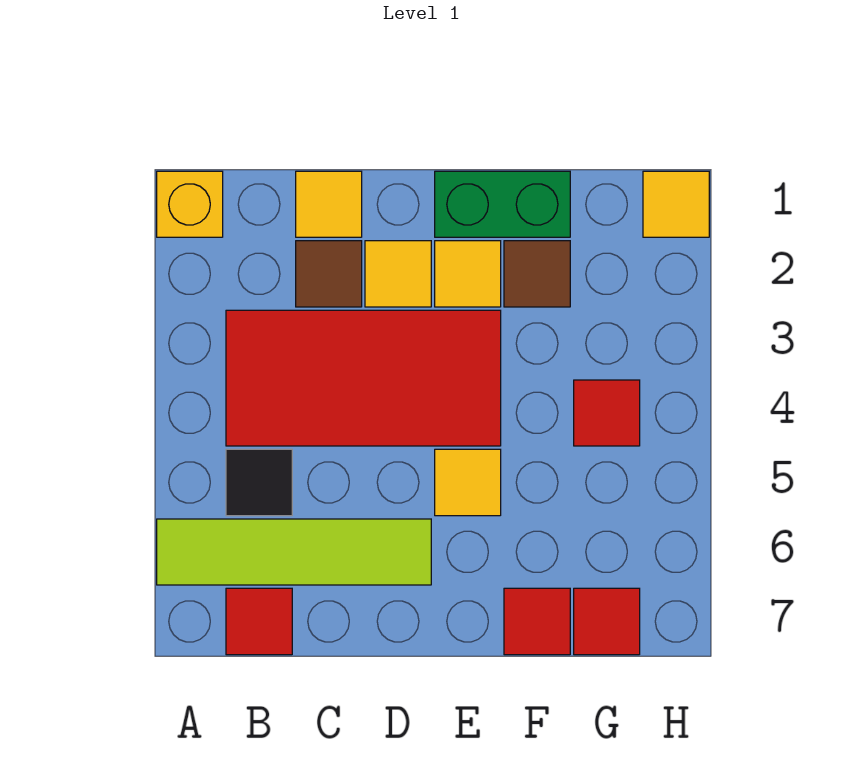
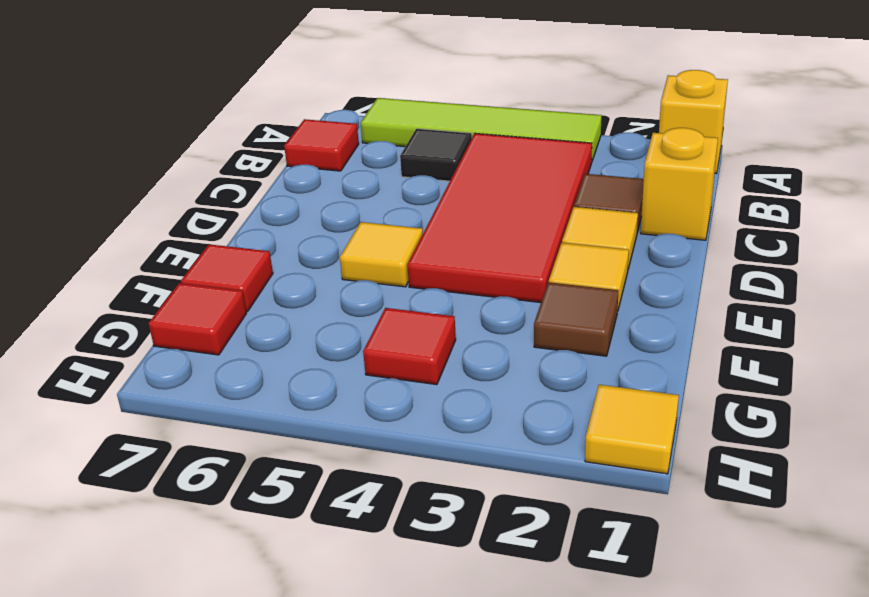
lime 1x4 tile [157,519,431,585] -> lime 1x4 tile turned to [361,98,602,163]
yellow 1x1 tile [296,171,362,237] -> yellow 1x1 brick [641,128,718,240]
green 1x2 brick [435,171,570,237] -> none

